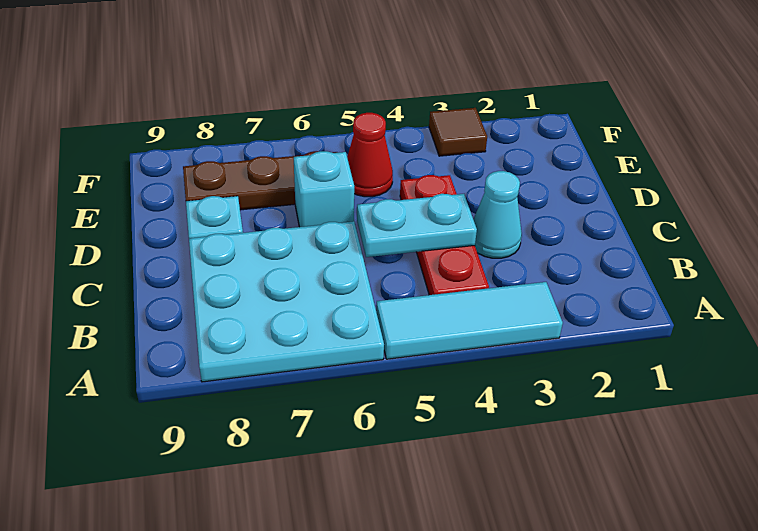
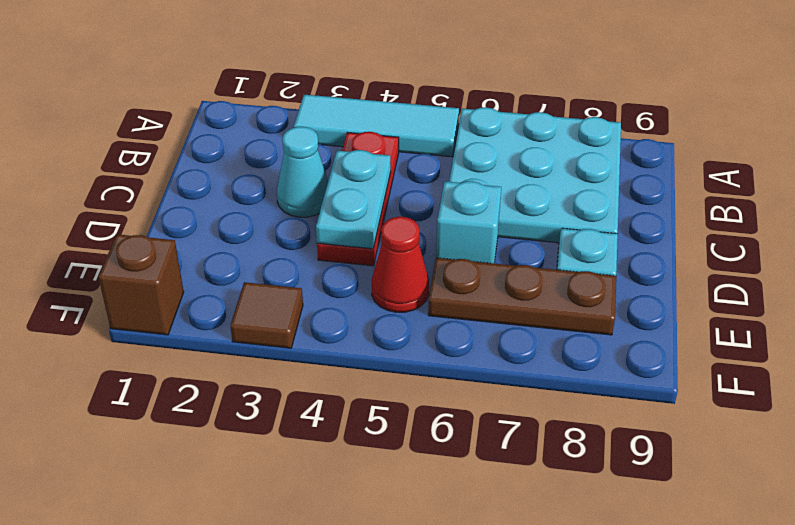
cyan 1x2 plate [357,194,477,257] -> cyan 1x2 plate turned to [316,150,391,249]
none -> brown 1x1 brick [98,234,184,335]

